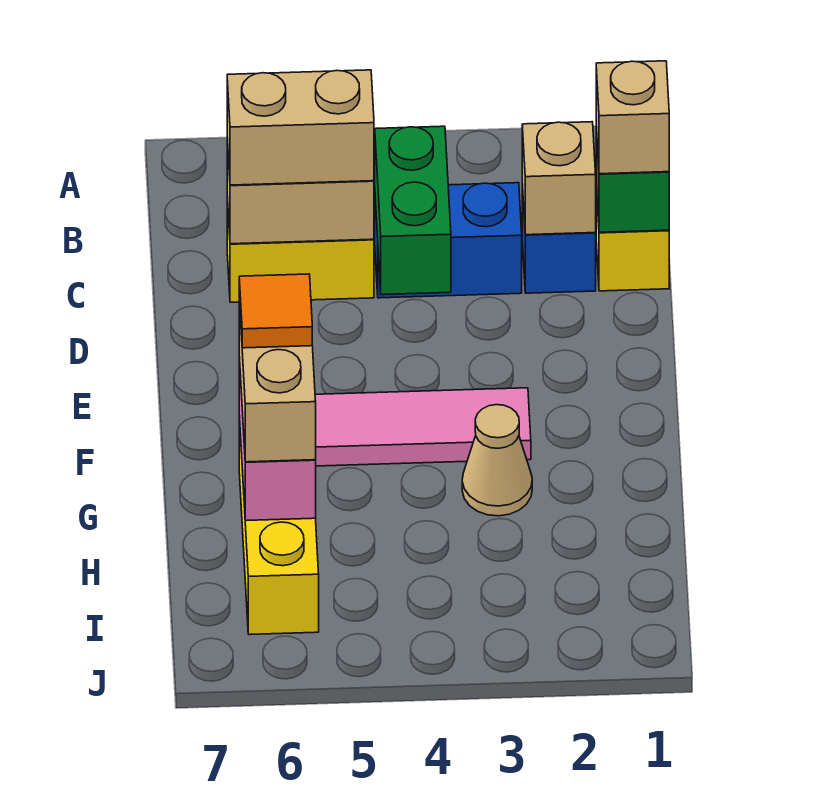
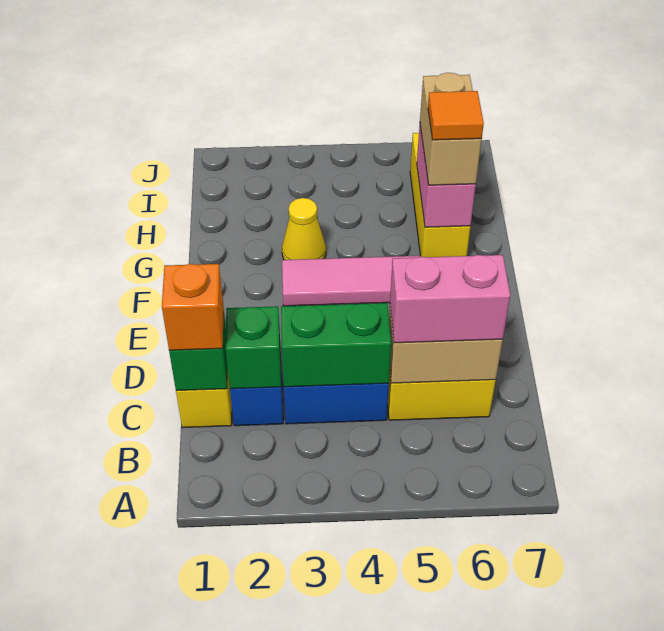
tan 1x1 brick [596,61,669,174] -> orange 1x1 brick [162,264,224,350]
tan 1x1 brick [522,122,596,235] -> green 1x1 brick [226,306,281,389]
green 1x2 brick [375,126,451,295] -> green 1x2 brick turned to [281,303,391,387]
tan 1x2 brick [227,70,374,185] -> pink 1x2 brick [390,255,510,343]
tan 1x1 cone [462,405,532,516] -> yellow 1x1 cone [282,198,326,260]

